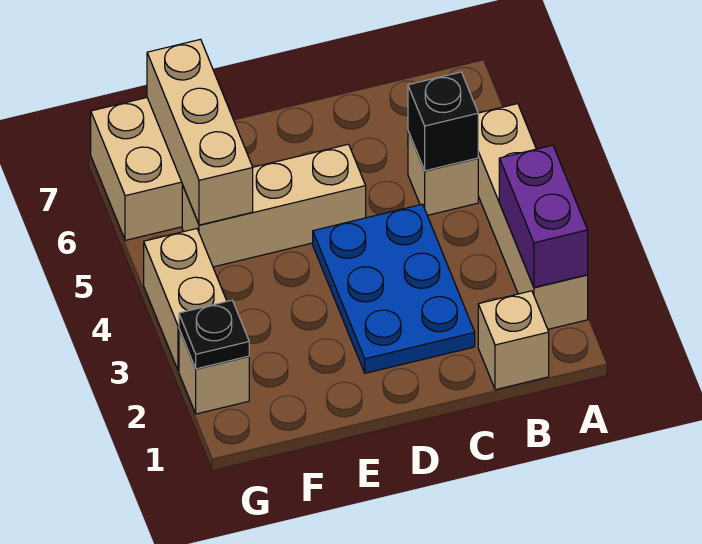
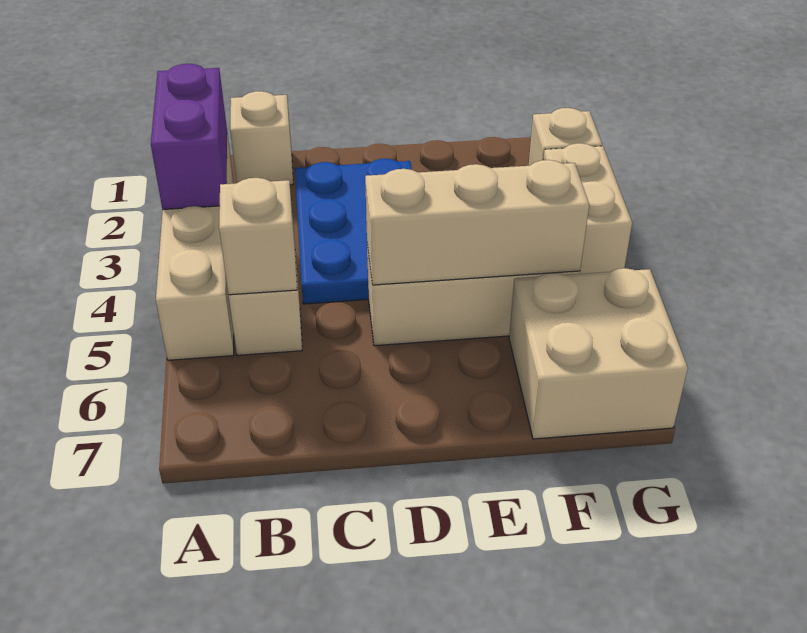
black 1x1 brick [408,72,478,171] -> tan 1x1 brick [219,178,297,295]
tan 1x3 brick [147,39,253,225] -> tan 1x3 brick turned to [365,160,589,285]
black 1x1 plate [179,300,249,369] -> none

